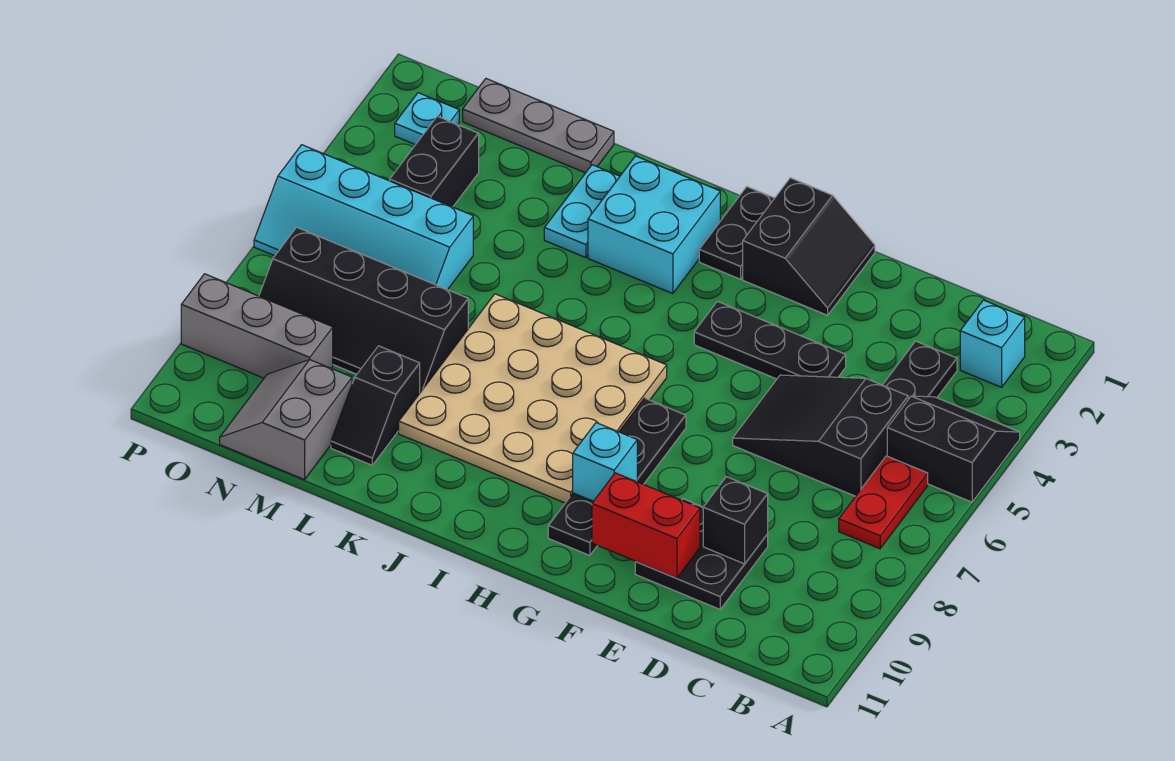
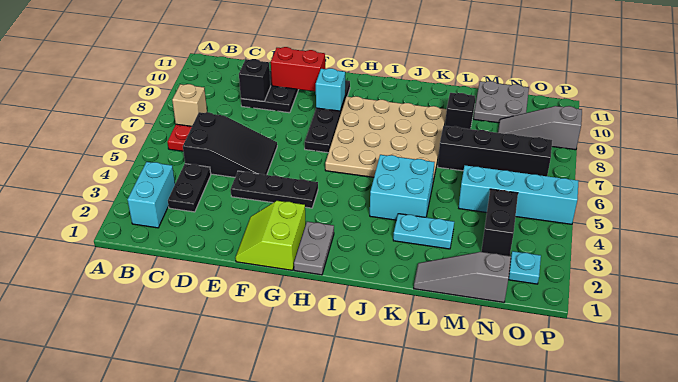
black 2x2 slope [887,396,1020,502] -> none
cyan 1x1 brick [960,300,1025,387] -> cyan 1x2 brick [128,162,175,228]
none -> tan 1x1 brick [172,84,207,126]
black 2x2 slope [743,178,875,315] -> lime 2x2 slope [236,201,306,270]
black 1x2 plate [699,187,774,279] -> grey 1x2 plate [294,222,334,275]
cyan 2x2 brick [588,156,720,294] -> cyan 2x2 brick moved to [370,155,435,220]
cyan 1x2 plate [544,165,620,258] -> cyan 1x2 plate turned to [393,214,454,249]
grey 1x3 plate [463,79,614,173] -> grey 1x3 slope [414,252,511,302]
grey 2x2 slope [220,360,352,480] -> grey 2x2 plate [474,81,529,123]
grey 1x3 brick [181,274,333,378] -> grey 1x3 slope [498,106,582,150]

